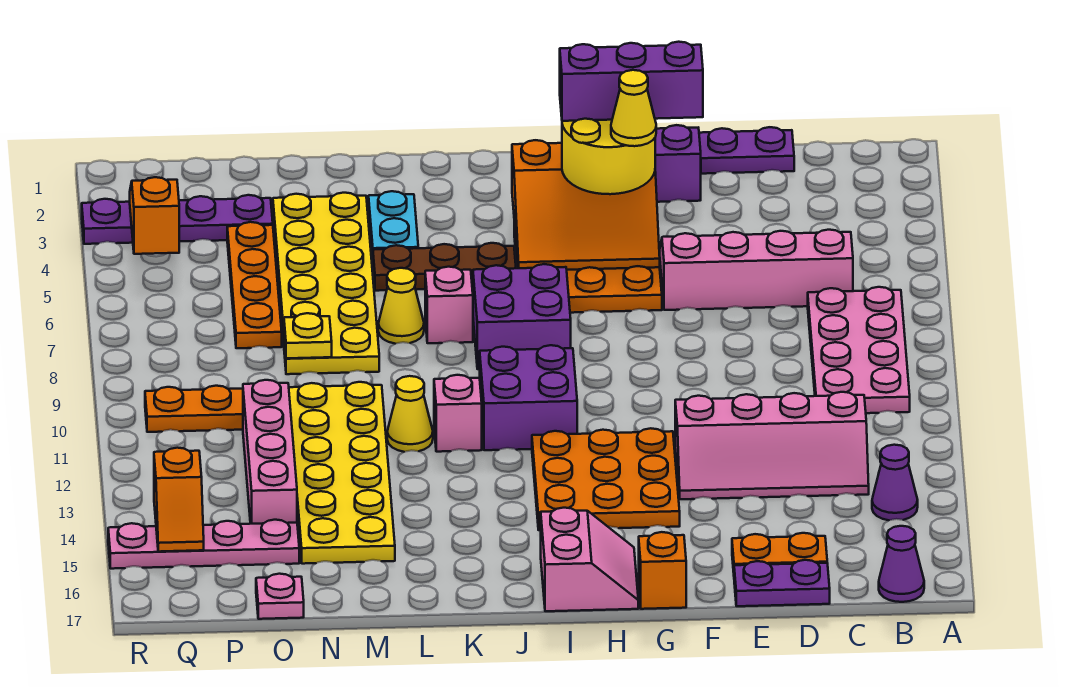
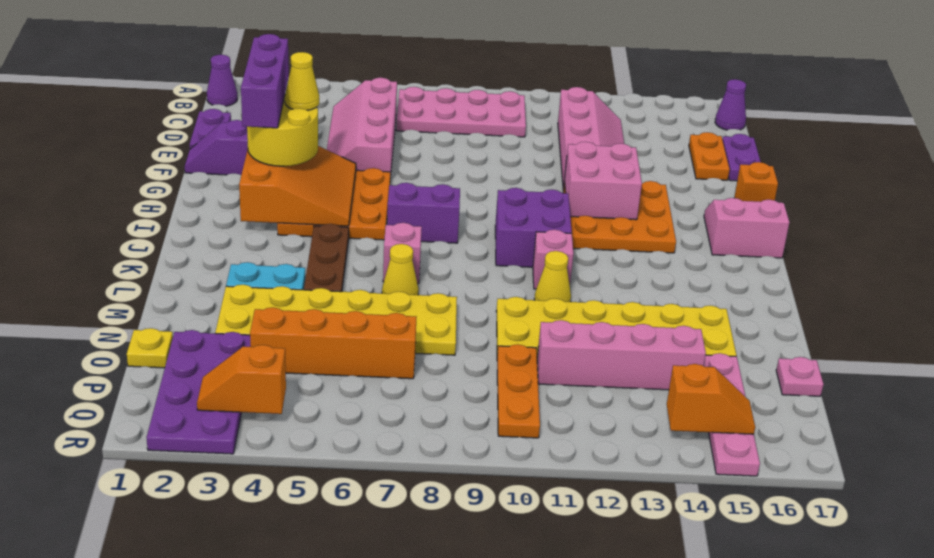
purple 1x1 cone [872,445,918,520] -> purple 1x1 cone moved to [207,55,237,106]
none -> pink 2x2 brick [564,142,642,220]
purple 2x2 brick [473,264,571,369] -> purple 1x2 brick [387,183,460,243]
yellow 1x1 plate [284,313,332,358] -> yellow 1x1 plate moved to [127,328,173,368]
purple 1x4 plate [82,195,273,244] -> purple 2x4 plate [147,330,251,454]
orange 1x4 plate [227,222,282,348] -> orange 1x4 brick [250,307,416,379]

